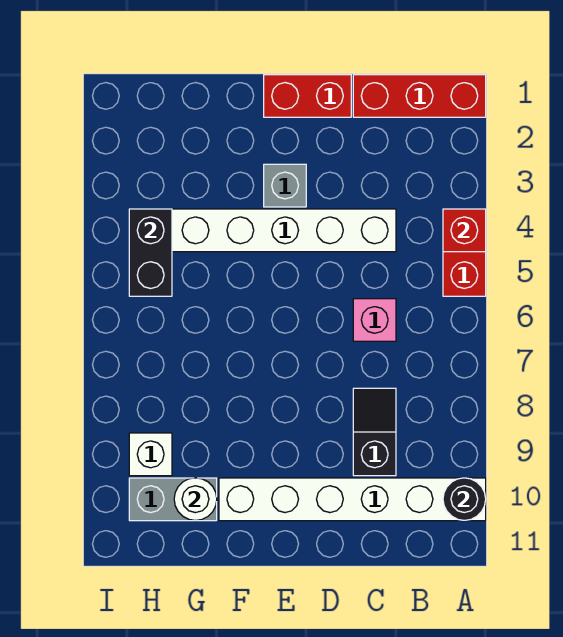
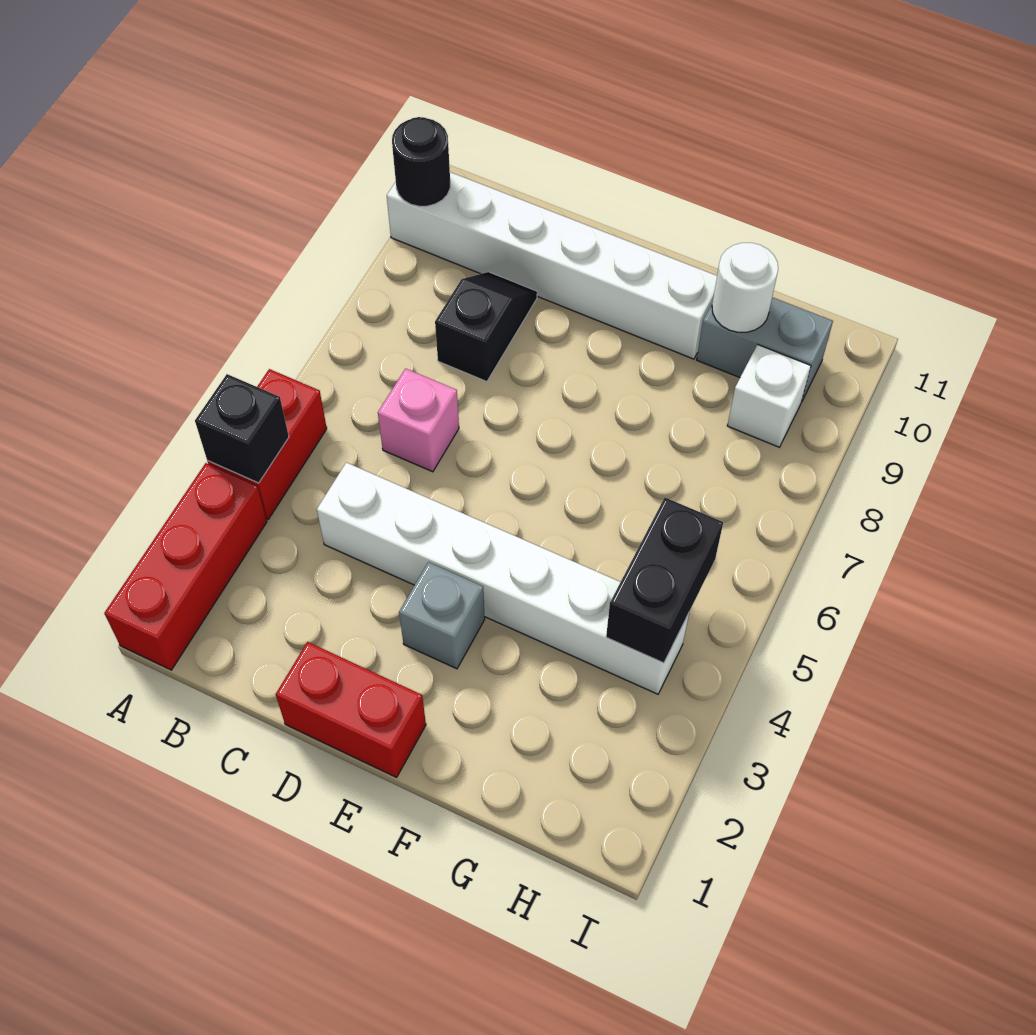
red 1x3 brick [353,75,486,117] -> red 1x3 brick turned to [104,463,267,670]
red 1x1 brick [443,209,486,252] -> black 1x1 brick [195,374,289,483]
black 1x2 slope [353,388,396,476] -> black 1x2 slope turned to [435,272,537,382]

